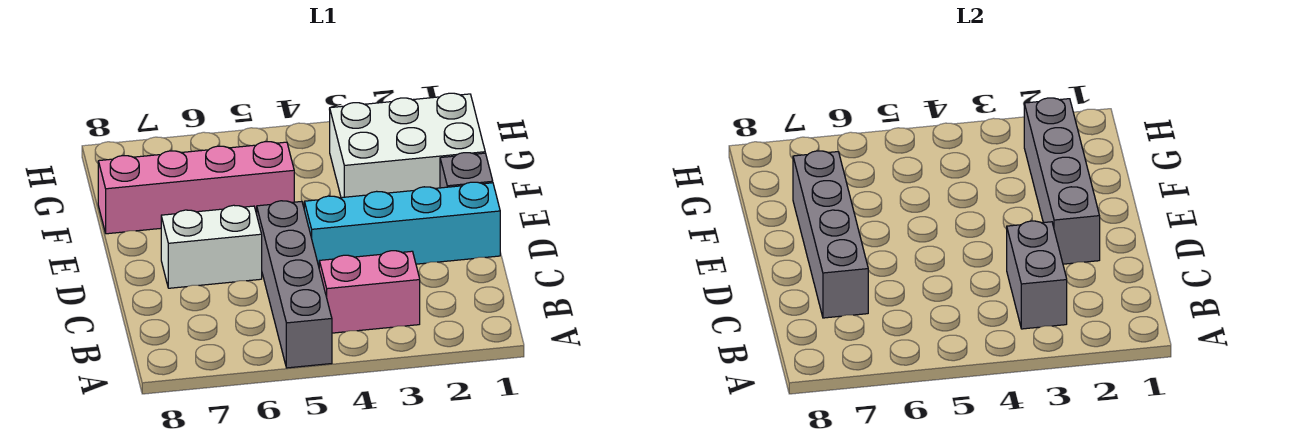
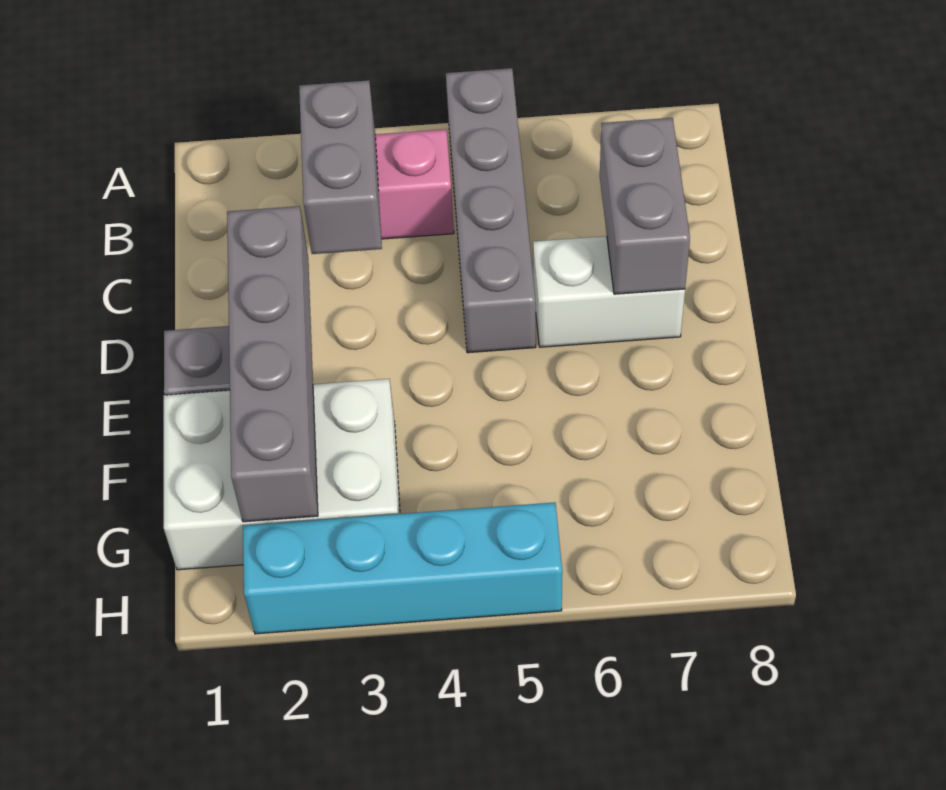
grey 1x4 brick [793,151,868,318] -> grey 1x2 brick [600,118,690,294]
cyan 1x4 brick [304,182,500,266] -> cyan 1x4 brick moved to [243,502,562,634]
pink 1x4 brick [98,142,294,234] -> none

